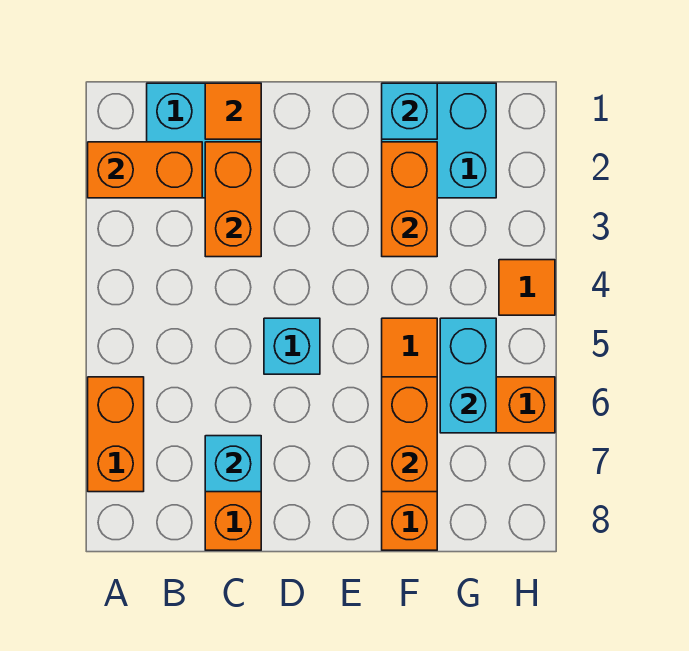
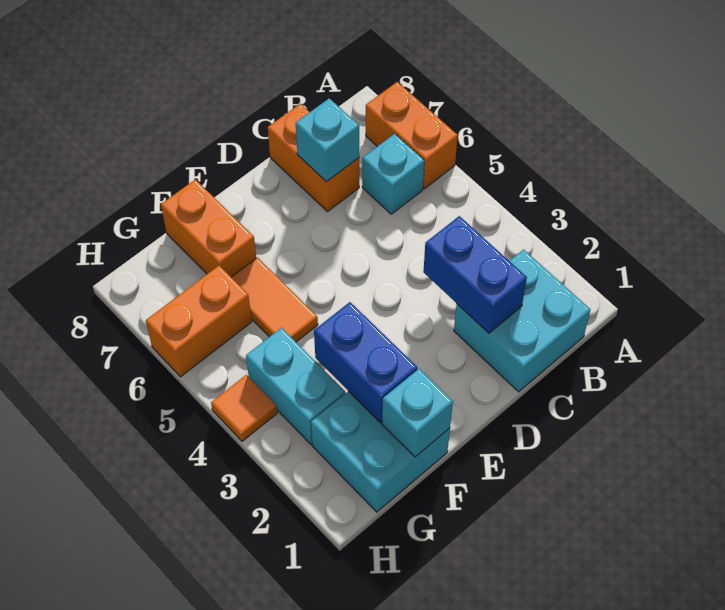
orange 1x2 brick [88,142,202,198] -> none
orange 1x1 tile [205,83,261,139] -> none
orange 1x2 brick [205,142,261,257] -> blue 1x2 brick [423,216,527,333]
cyan 1x1 brick [264,318,320,374] -> cyan 1x1 brick moved to [362,134,424,214]
orange 1x2 brick [382,142,437,257] -> blue 1x2 brick [314,302,417,423]
orange 1x2 brick [382,377,437,492] -> none
cyan 1x2 brick [440,318,496,433] -> cyan 1x2 brick moved to [246,328,345,444]

